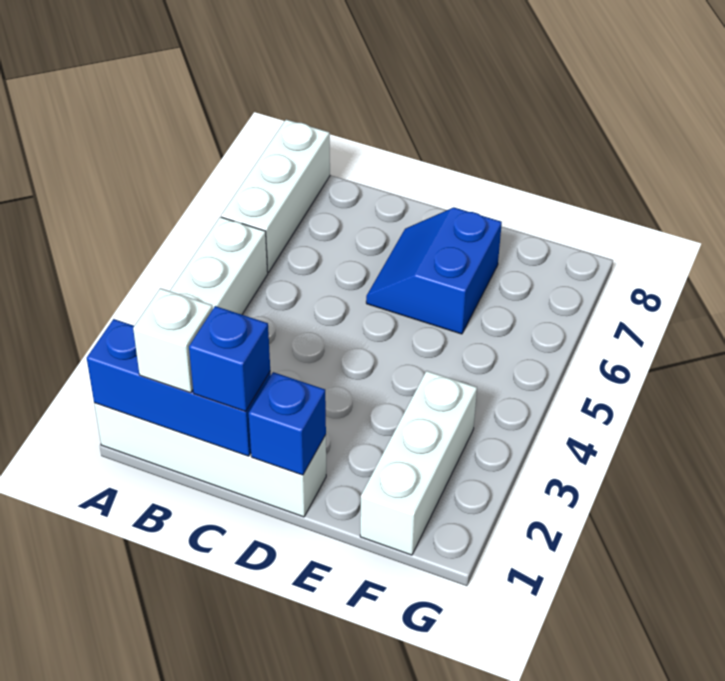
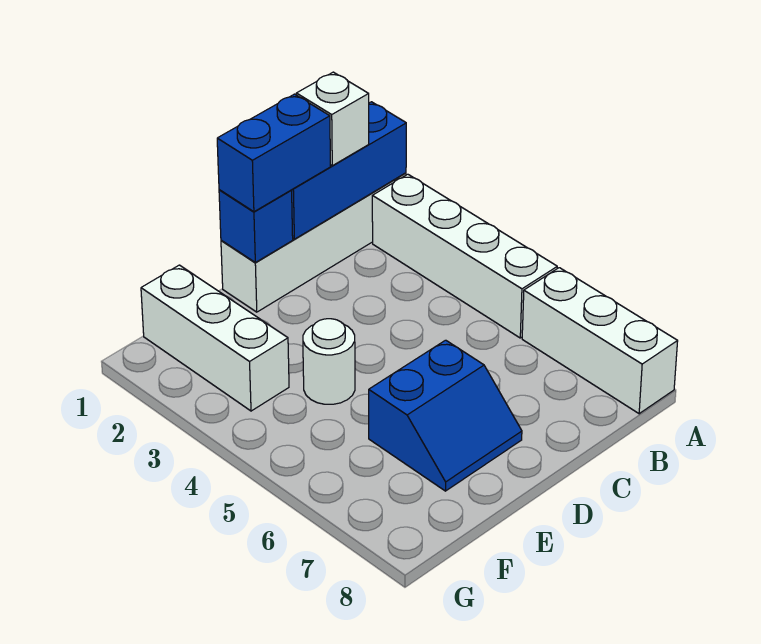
blue 1x1 brick [189,306,270,411] -> blue 1x2 brick [217,94,330,212]
blue 2x2 slope [366,208,502,334] -> blue 2x2 slope turned to [369,340,522,491]
none -> white 1x1 round brick [303,319,355,404]

